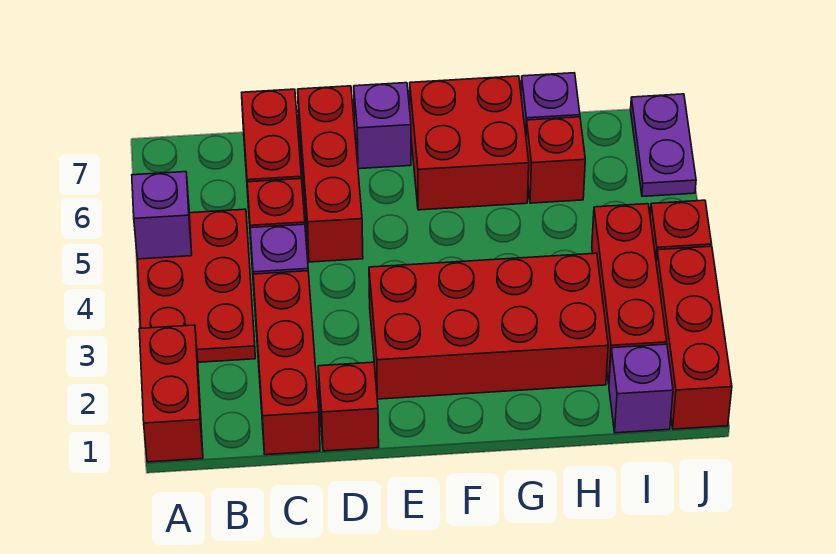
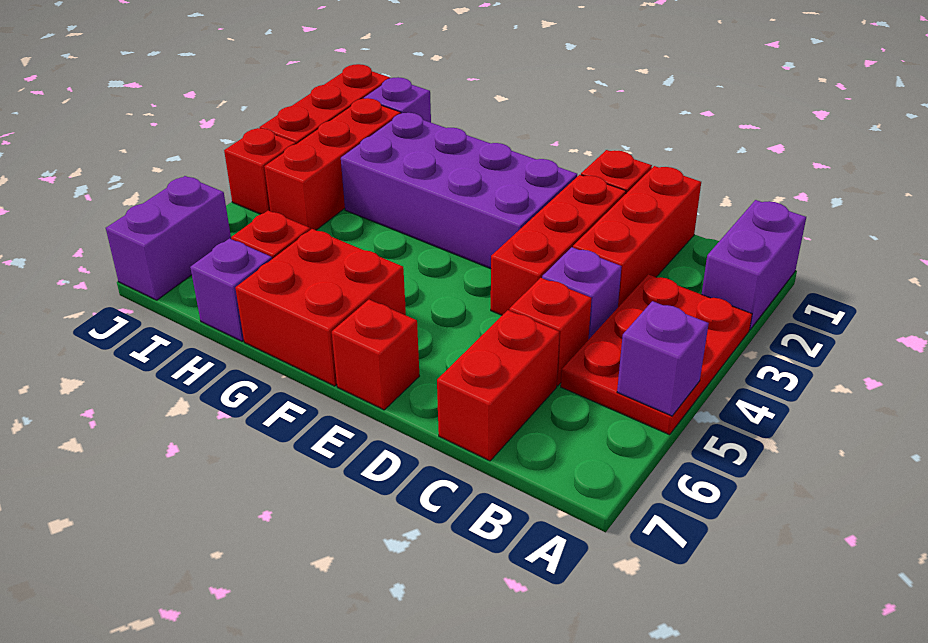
red 1x2 brick [139,325,203,462] -> purple 1x2 brick [702,200,806,329]
red 1x3 brick [298,86,363,262] -> red 1x3 brick moved to [491,175,626,315]
red 2x4 brick [369,253,608,399] -> purple 2x4 brick [341,113,577,269]
purple 1x1 brick [354,83,411,169] -> red 1x1 brick [332,300,419,410]
purple 1x2 plate [631,94,696,196] -> purple 1x2 brick [106,176,231,300]

